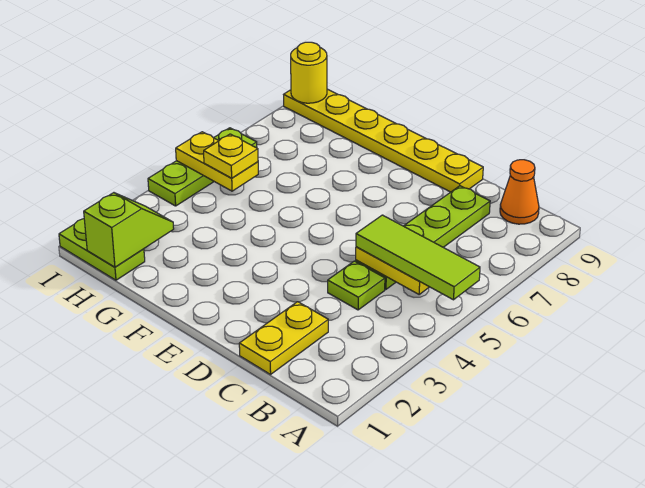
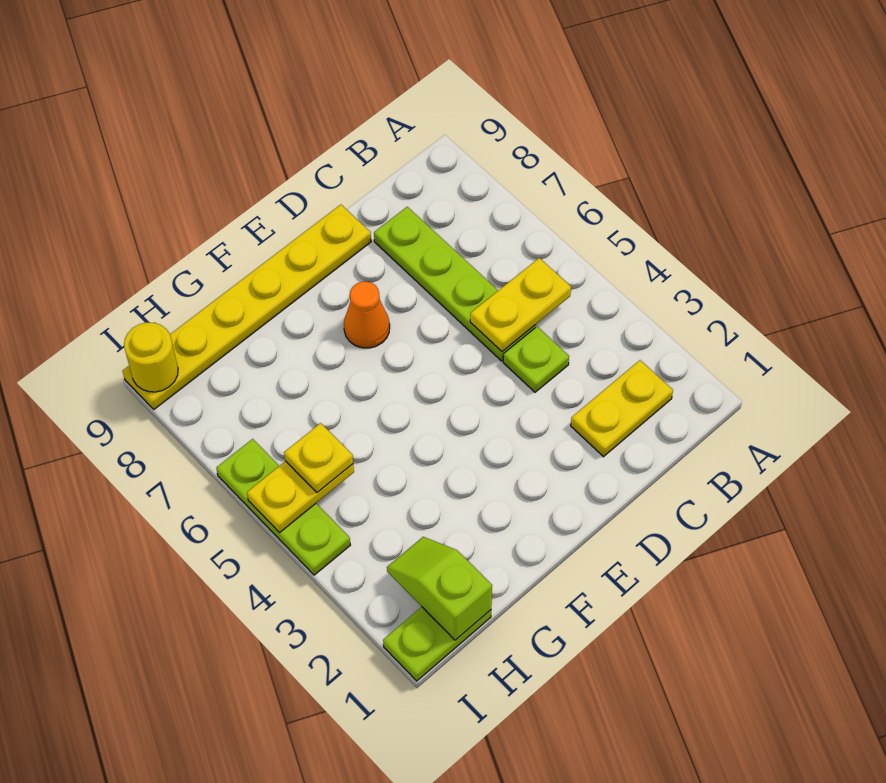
lime 1x3 tile [356,215,480,300] -> none
orange 1x1 cone [500,160,539,224] -> orange 1x1 cone moved to [344,282,390,348]
yellow 1x2 plate [239,302,328,374] -> yellow 1x2 plate turned to [571,360,673,457]

